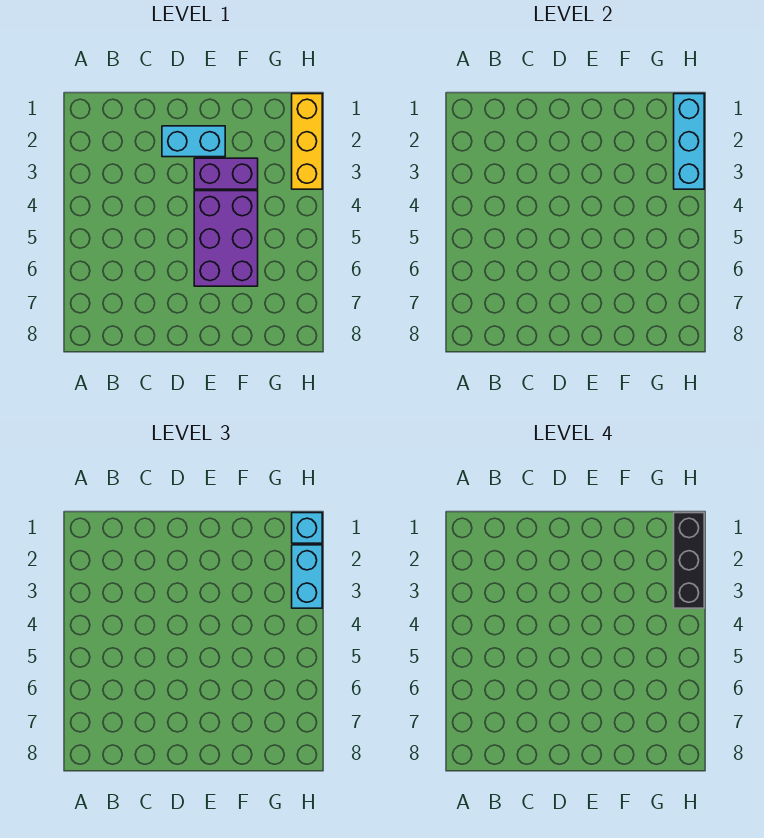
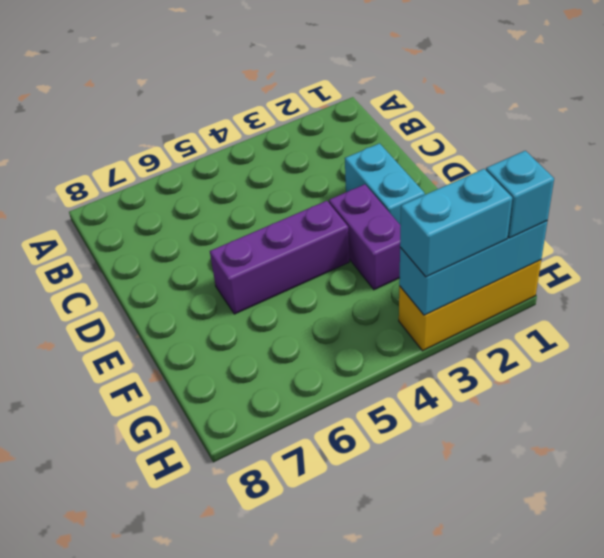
purple 2x3 brick [194,191,258,286] -> purple 1x3 brick [210,201,349,314]
black 1x3 brick [674,513,704,608] -> none

